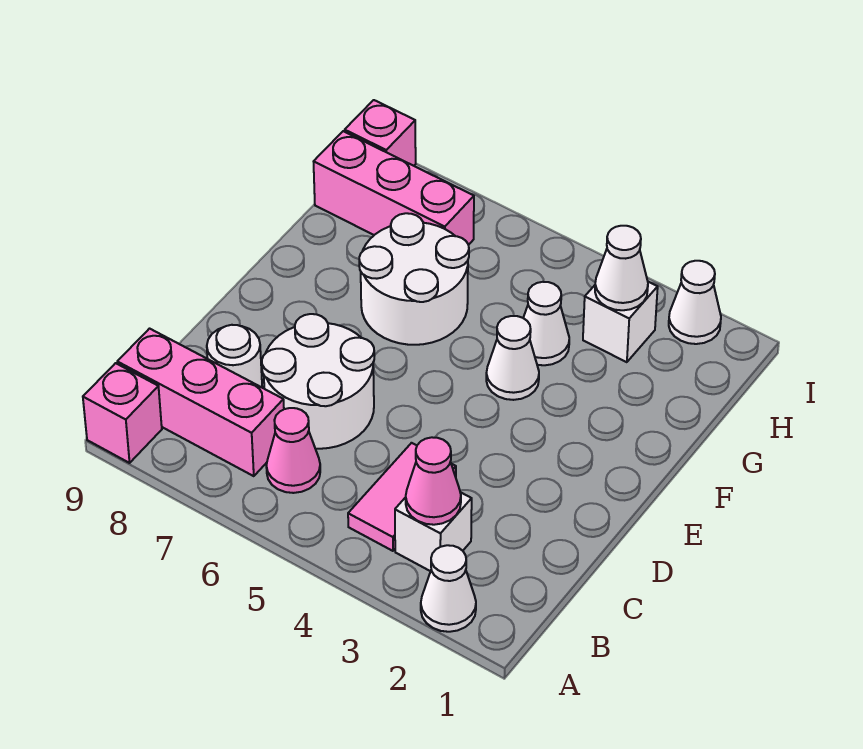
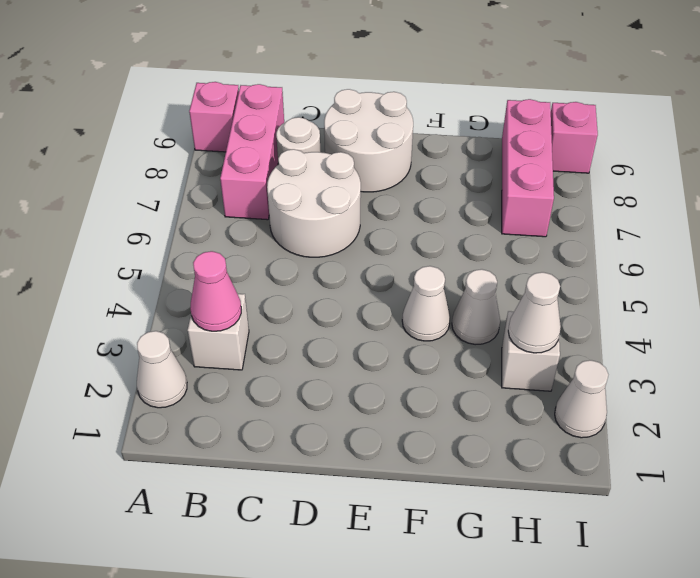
pink 1x2 tile [348,443,456,551] -> none
pink 1x1 cone [266,408,320,493] -> none
white 2x2 round brick [359,213,469,345] -> white 2x2 round brick moved to [324,89,413,192]

